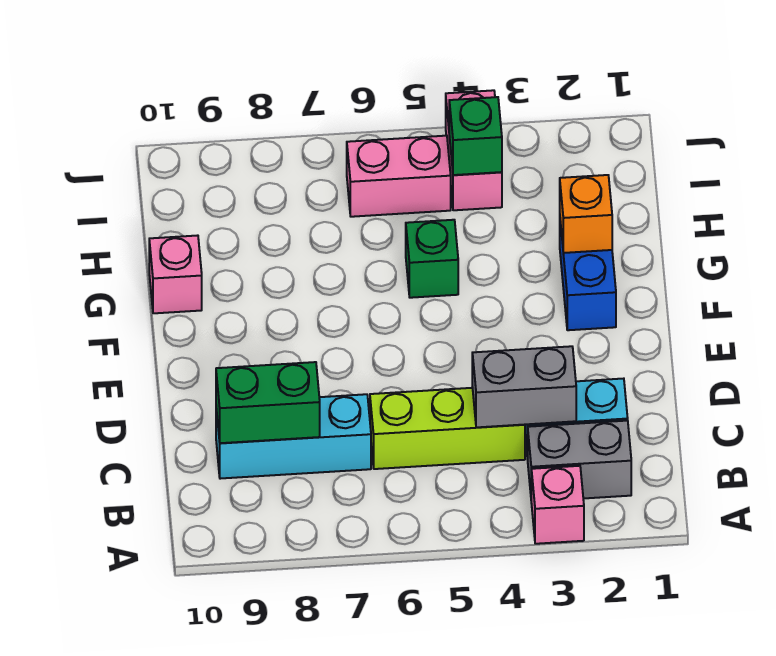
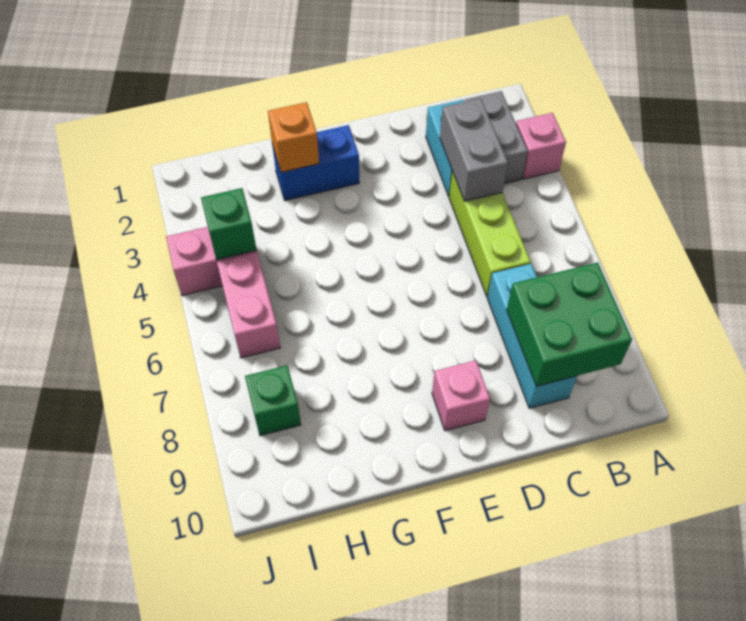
green 1x2 brick [216,362,320,443] -> green 2x2 brick [507,262,632,386]
green 1x1 brick [406,220,458,298] -> green 1x1 brick moved to [245,365,301,436]
pink 1x1 brick [149,235,202,313] -> pink 1x1 brick moved to [432,360,490,431]

